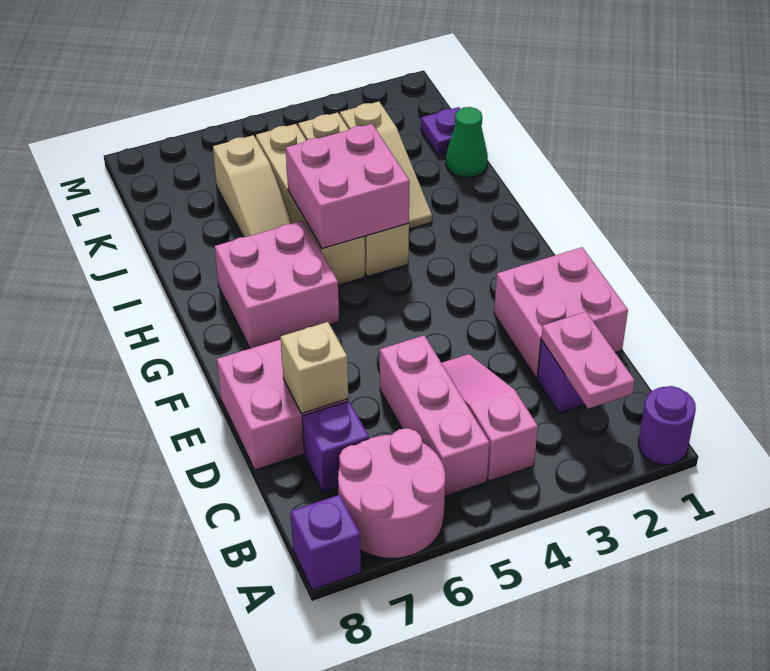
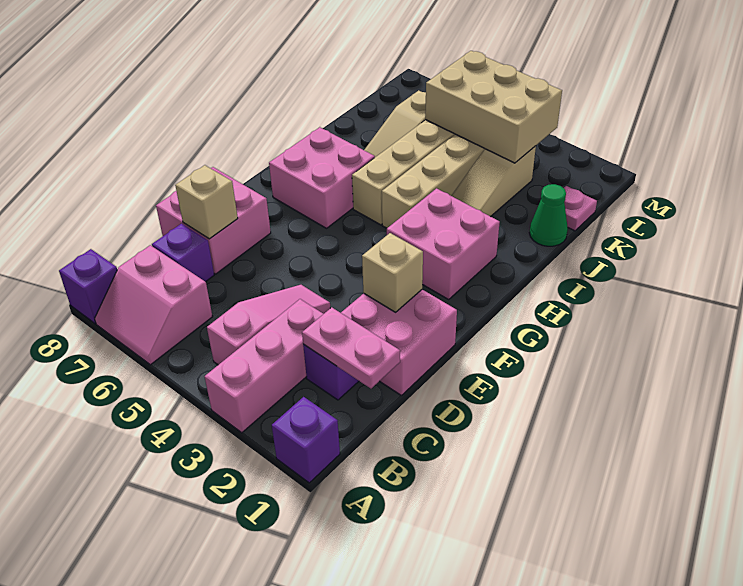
purple 1x1 round brick [638,386,696,465] -> purple 1x1 brick [272,397,340,483]
pink 2x2 round brick [338,428,445,558] -> pink 2x2 slope [95,245,212,365]
pink 1x2 plate [541,312,635,409] -> pink 1x2 plate turned to [302,307,400,388]
pink 1x3 brick [380,335,489,496] -> pink 1x3 brick moved to [205,299,323,433]
none -> tan 1x1 brick [362,233,423,312]
pink 2x2 brick [286,124,410,248] -> pink 2x2 brick moved to [387,188,500,299]
purple 1x1 plate [421,107,460,155] -> pink 1x1 plate [564,186,597,231]
none -> tan 2x3 brick [425,51,562,163]

